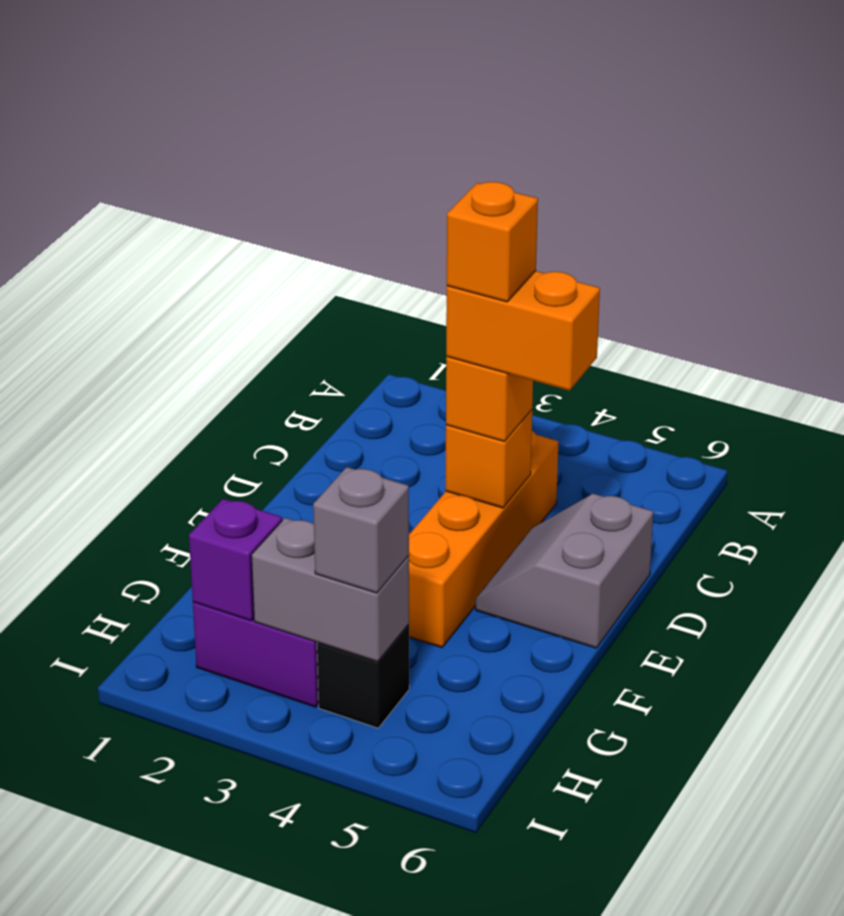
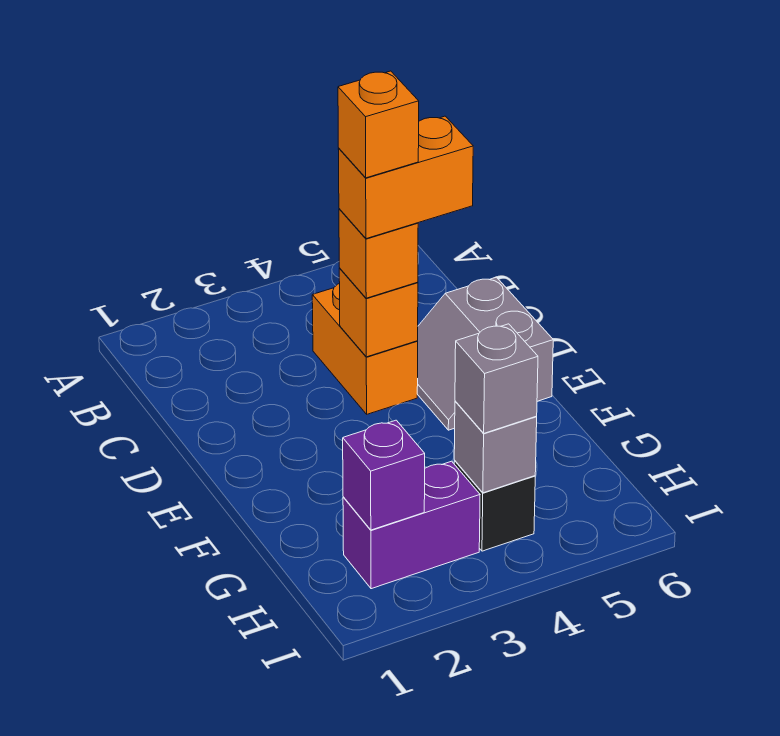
orange 1x4 brick [409,431,559,648] -> orange 1x2 brick [312,283,418,414]
grey 1x2 brick [251,518,409,662] -> grey 1x1 brick [454,401,537,493]

